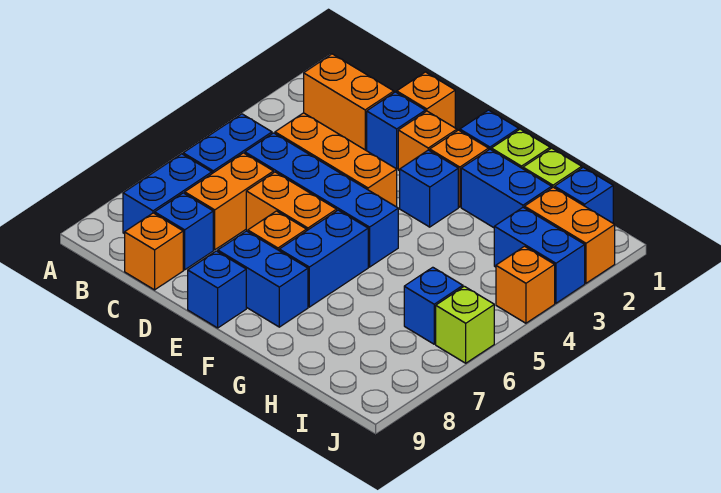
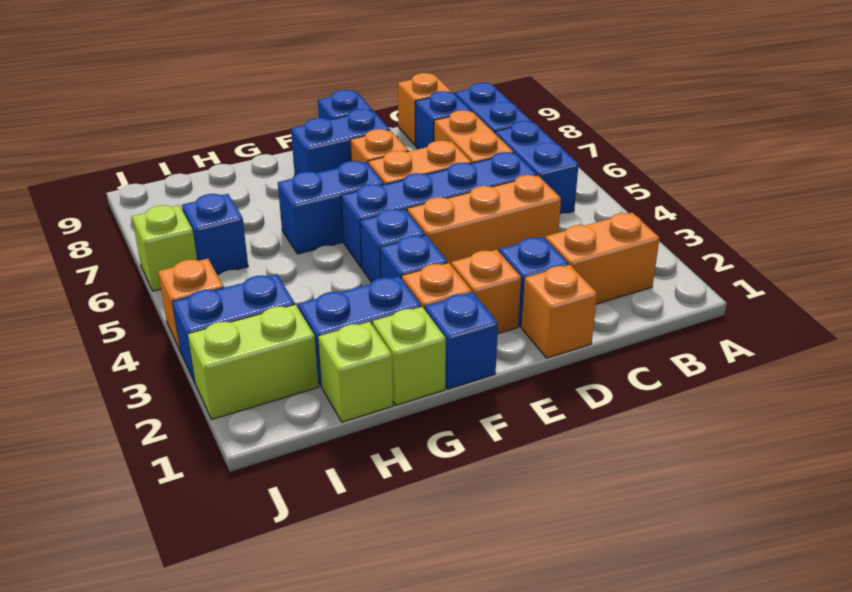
blue 1x2 brick [279,210,368,307] -> blue 1x2 brick turned to [278,161,384,254]
blue 1x1 brick [555,167,613,223] -> blue 1x1 brick moved to [360,209,425,282]
orange 1x2 brick [525,187,615,283] -> lime 1x2 brick [188,305,318,419]

